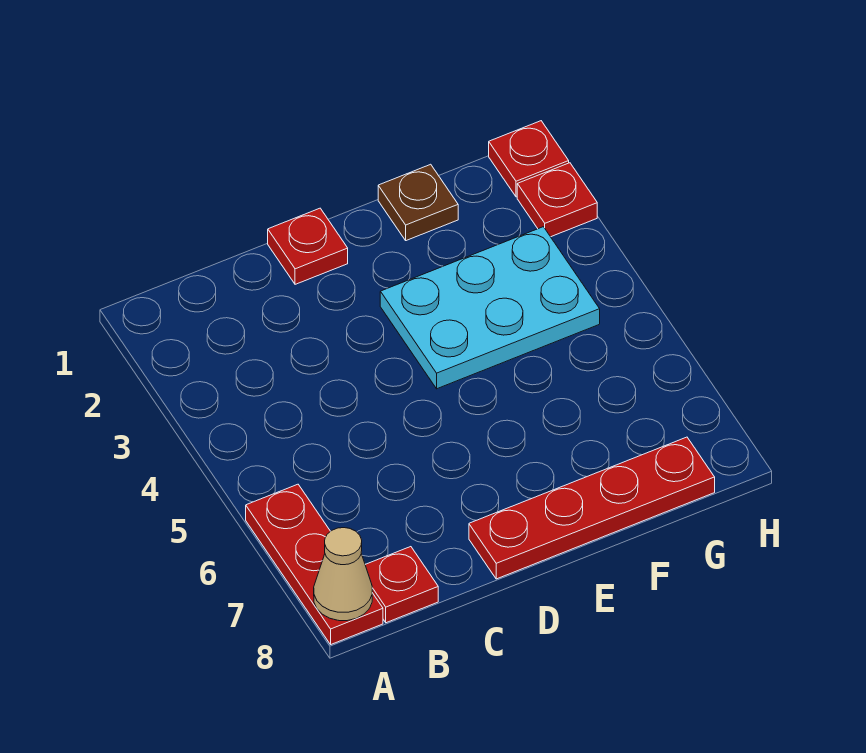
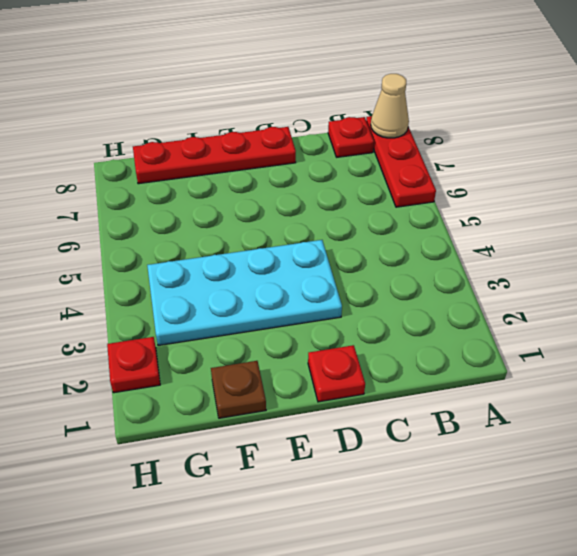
cyan 2x3 plate [380,227,600,389] -> cyan 2x4 plate [147,240,342,346]
red 1x1 plate [489,121,569,197] -> none

